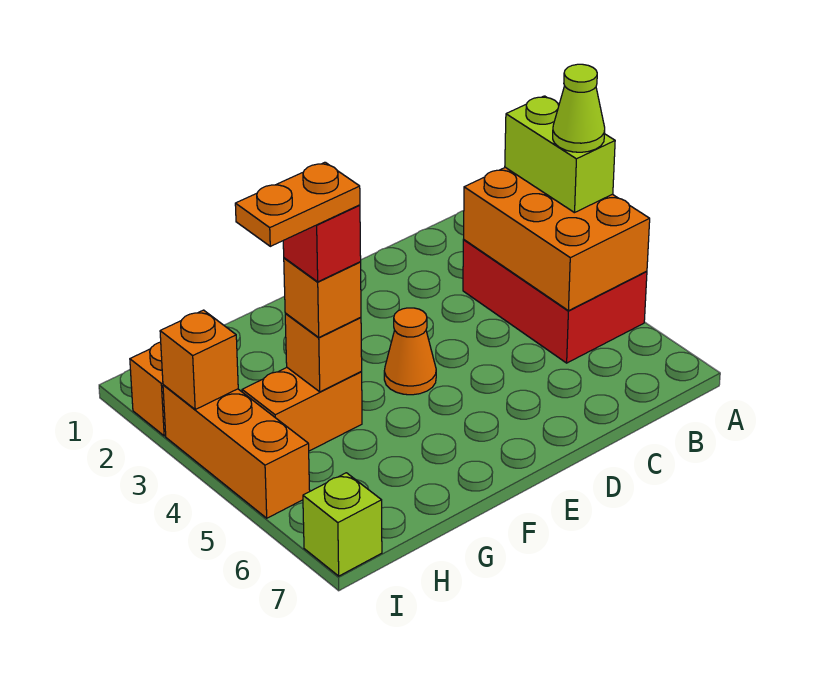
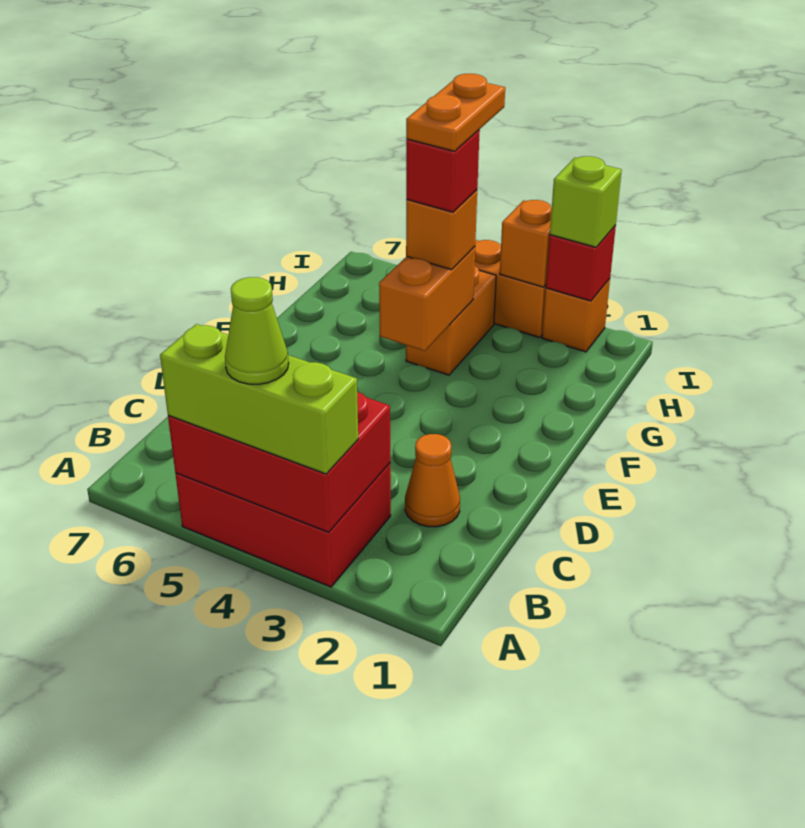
orange 2x3 brick [464,167,650,311] -> red 2x3 brick [168,392,390,532]
lime 1x2 brick [505,96,615,213] -> lime 1x3 brick [160,324,358,474]
orange 1x1 cone [384,308,436,395] -> orange 1x1 cone moved to [405,434,460,527]
orange 1x1 brick [285,314,362,392] -> orange 1x2 brick [379,247,475,351]
none -> red 1x1 brick [546,225,616,301]
lime 1x1 brick [303,473,382,576] -> lime 1x1 brick moved to [550,156,622,247]

